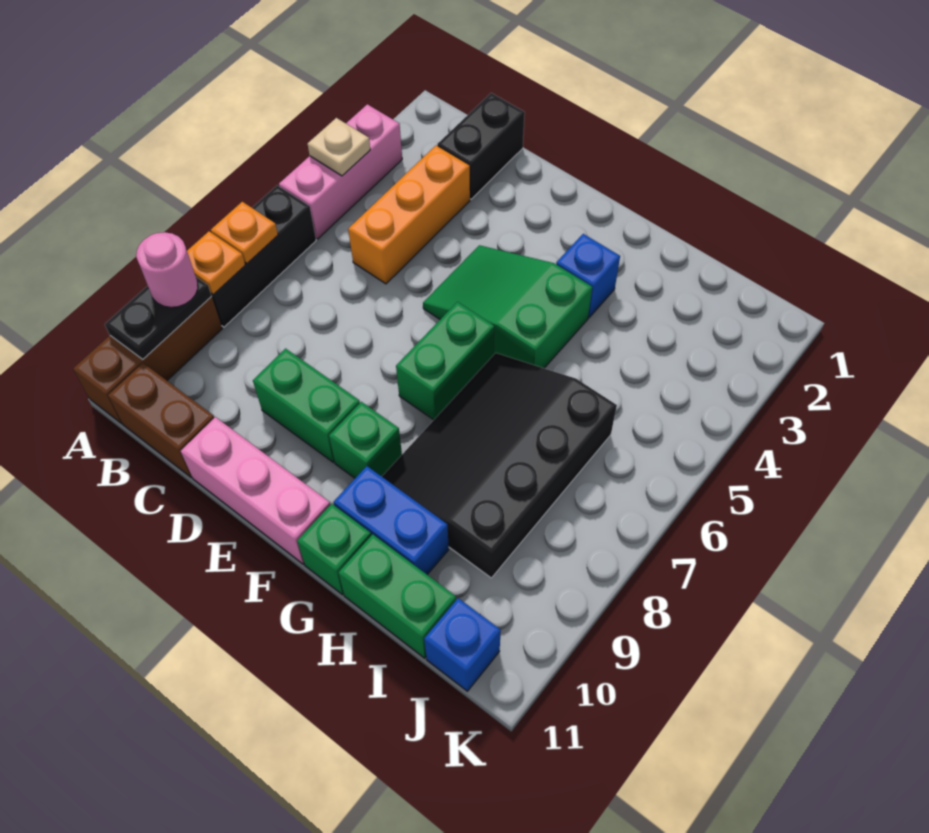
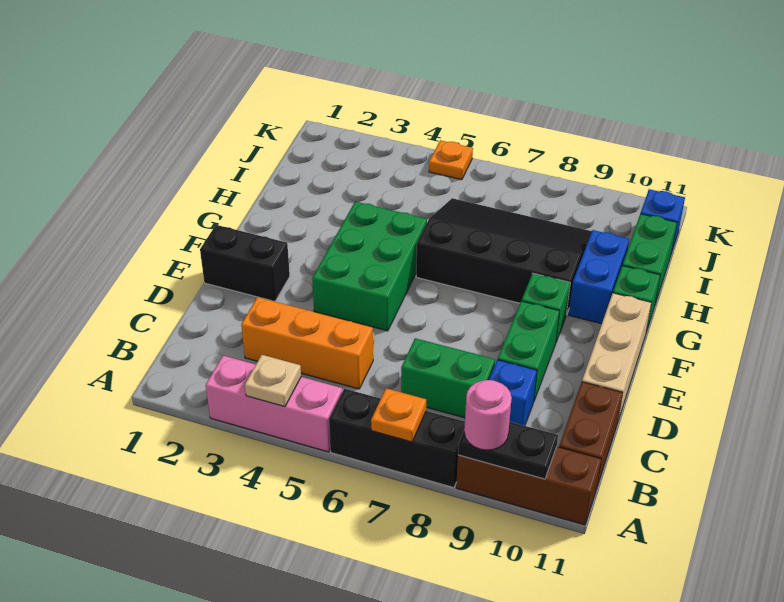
orange 1x1 plate [187,231,245,295] -> orange 1x1 plate moved to [429,140,473,180]
black 1x2 brick [437,93,525,199] -> black 1x2 brick moved to [200,225,290,302]
pink 1x3 brick [181,417,330,564] -> tan 1x3 brick [582,293,652,423]
green 2x3 slope [423,245,592,368] -> green 2x3 brick [312,202,427,331]
green 1x2 brick [396,302,494,420] -> green 1x2 brick moved to [401,338,495,418]
blue 1x1 brick [556,234,620,318] -> blue 1x1 brick moved to [489,360,537,426]
black 3x4 slope [382,353,617,578] -> black 3x4 slope turned to [416,198,592,315]

